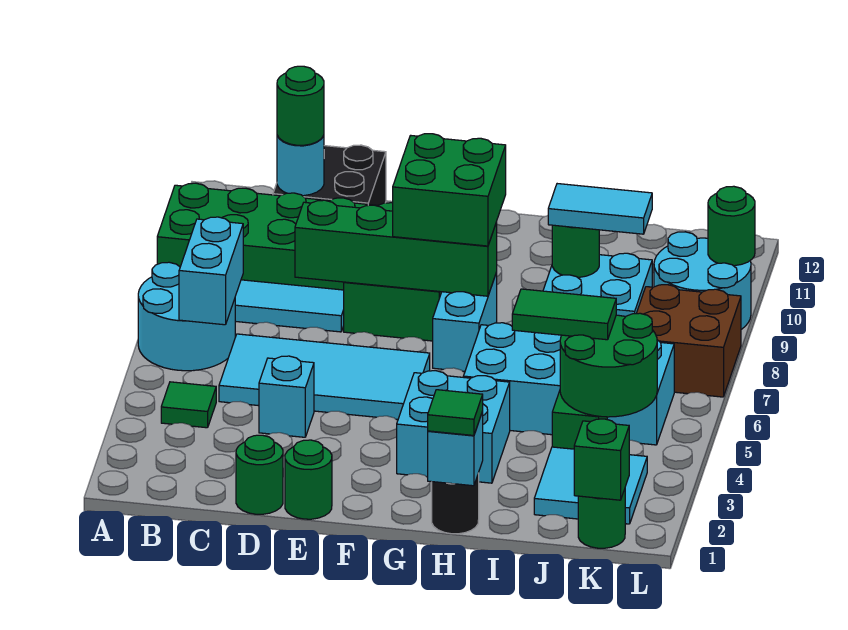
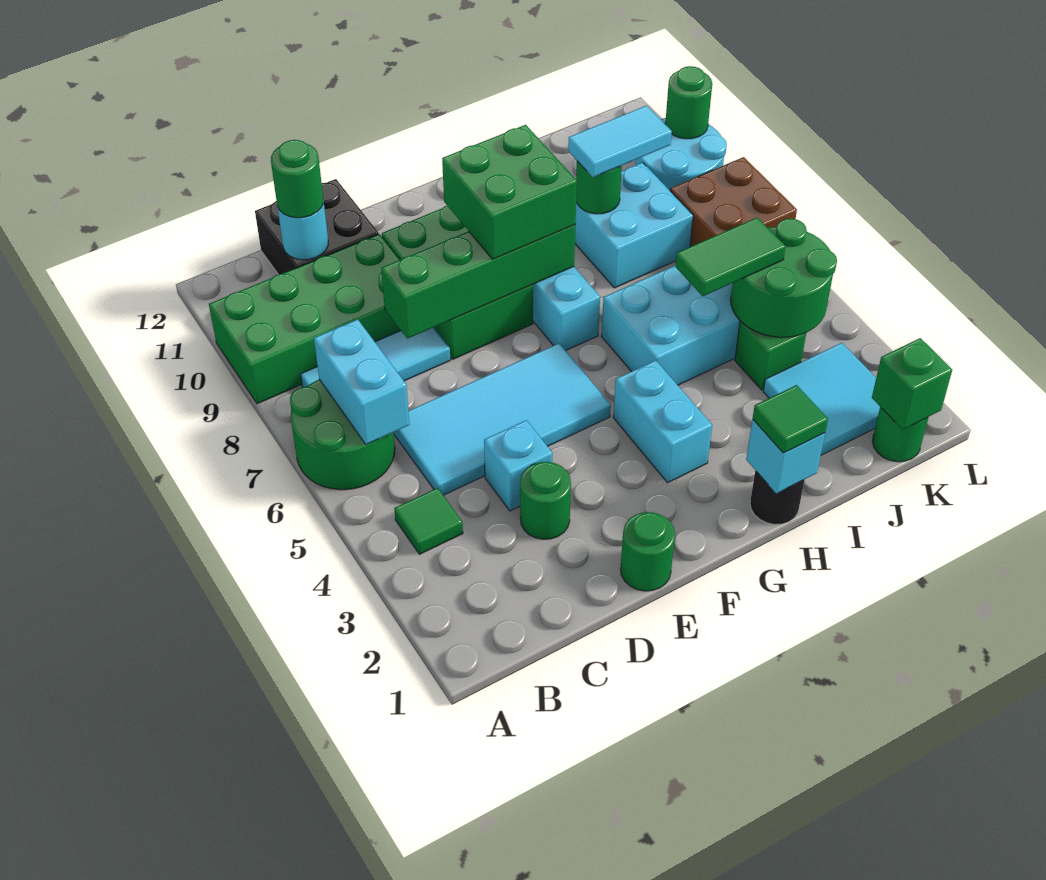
cyan 2x2 round brick [138,262,235,371] -> green 2x2 round brick [290,379,395,490]
green 1x1 round brick [236,435,283,514] -> green 1x1 round brick moved to [520,462,571,539]
cyan 2x2 brick [397,371,510,483] -> cyan 1x2 brick [613,360,712,483]

